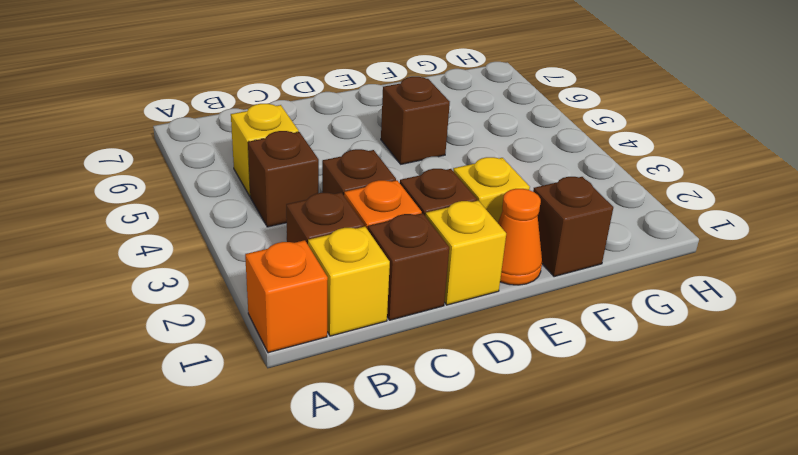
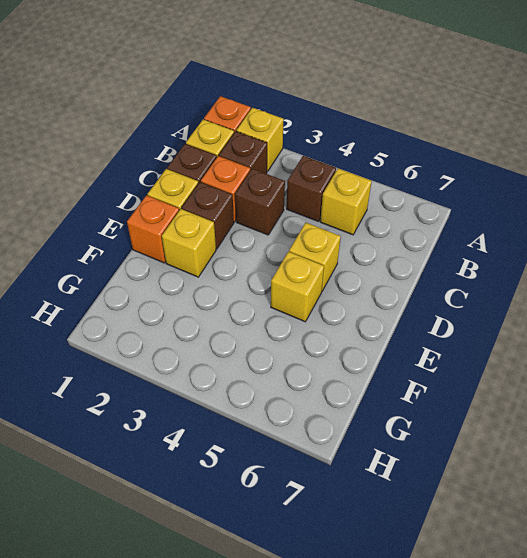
none -> yellow 1x1 brick [236,108,284,171]
none -> yellow 1x1 brick [289,223,341,291]
orange 1x1 cone [498,189,542,285] -> orange 1x1 brick [127,195,179,263]
brown 1x1 brick [381,77,450,164] -> yellow 1x1 brick [271,252,324,322]
brown 1x1 brick [533,177,613,277] -> none

